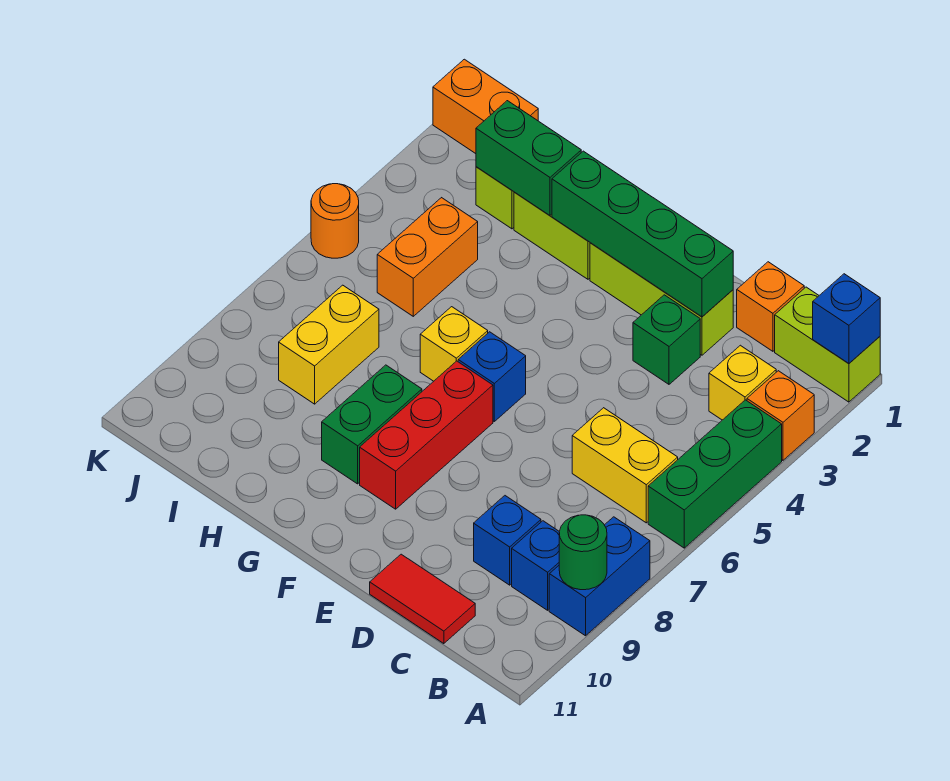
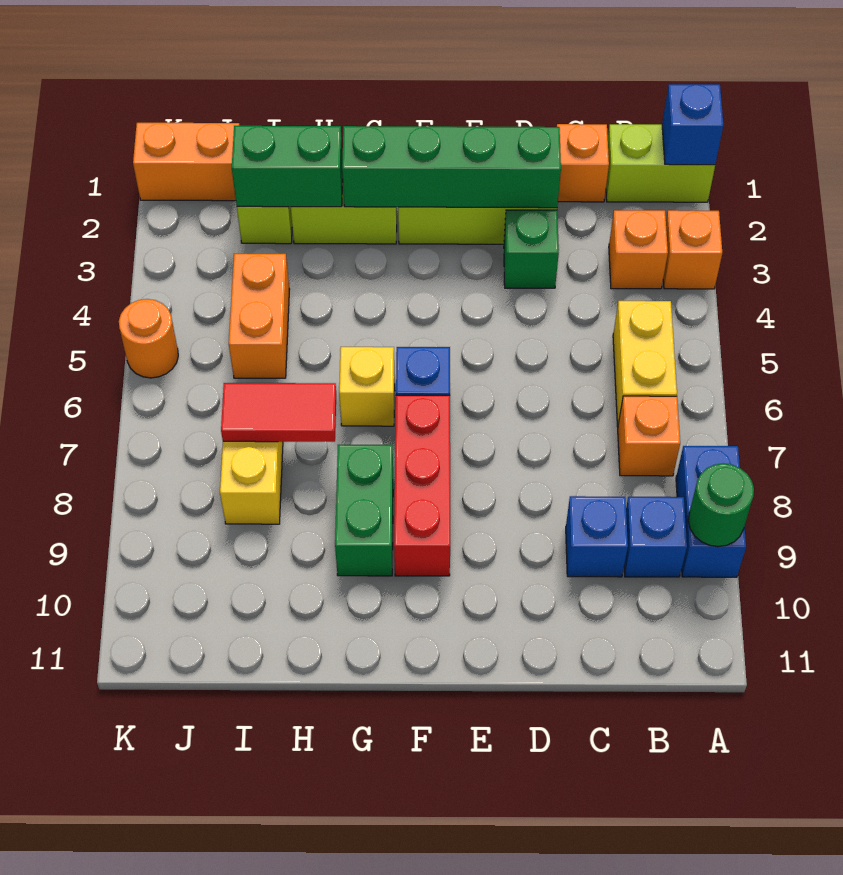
green 1x3 brick [648,400,782,548] -> none
yellow 1x1 brick [709,345,776,420] -> orange 1x1 brick [609,210,668,289]
yellow 1x2 brick [572,408,678,523] -> yellow 1x2 brick turned to [613,301,677,427]
none -> orange 1x1 brick [618,396,680,476]
red 1x2 tile [370,554,475,644] -> red 1x2 tile moved to [221,383,336,442]

